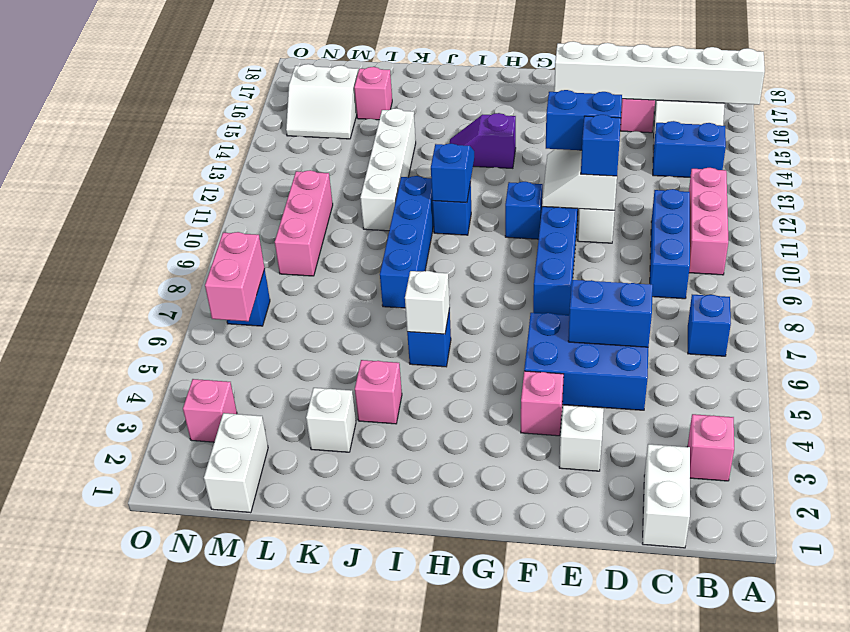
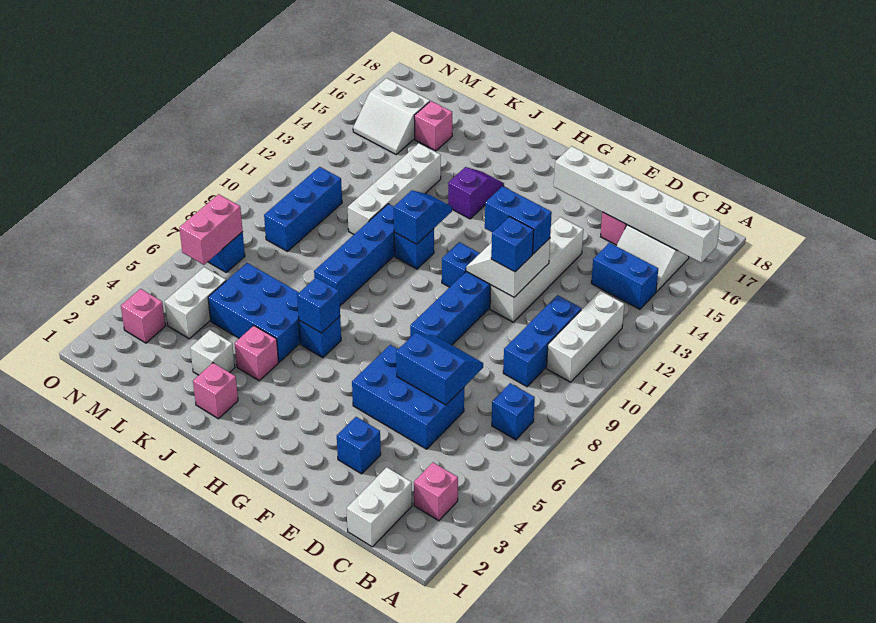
pink 1x3 brick [689,168,728,275] -> white 1x3 brick [547,291,624,382]
white 1x1 brick [559,405,604,471] -> blue 1x1 brick [337,417,381,474]
pink 1x1 brick [521,371,564,436] -> pink 1x1 brick moved to [193,363,238,419]
purple 1x2 slope [449,113,516,168] -> purple 1x2 slope turned to [448,167,504,219]
white 1x1 brick [405,271,450,334] -> blue 1x1 brick [297,278,340,333]
none -> blue 2x3 brick [208,263,300,362]
white 1x2 brick [204,413,268,513] -> white 1x2 brick moved to [165,267,226,339]
pink 1x3 brick [275,170,333,276] -> blue 1x3 brick [264,167,342,251]

